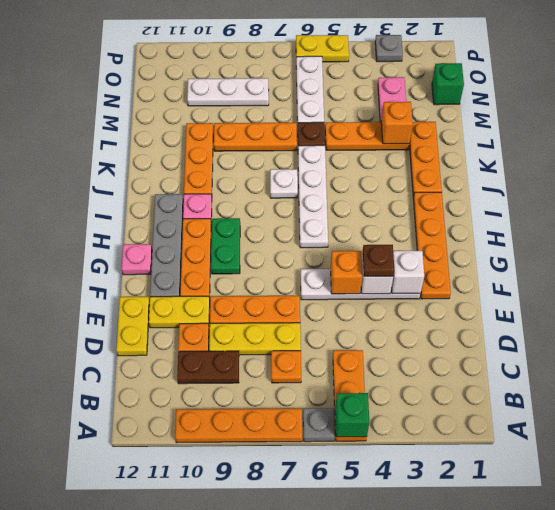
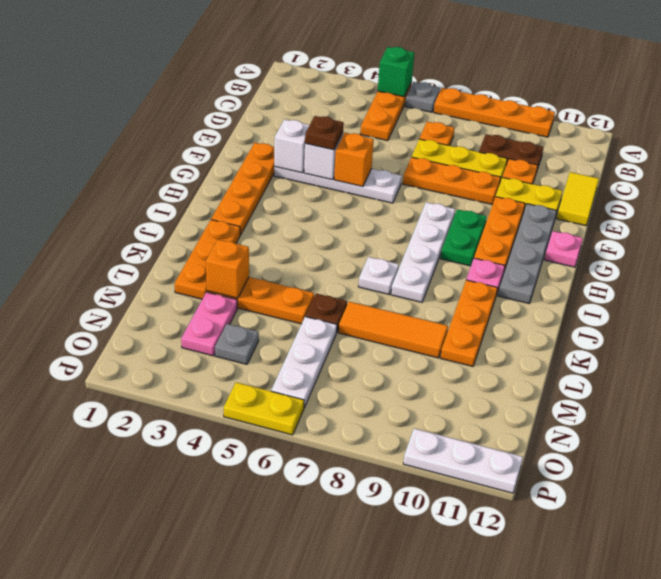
yellow 1x2 plate [116,297,150,356] -> yellow 1x2 tile [557,172,599,226]
white 1x4 plate [298,145,328,248] -> white 1x4 plate moved to [391,202,455,302]
orange 1x3 plate [214,123,297,151] -> orange 1x3 tile [339,302,448,358]
green 1x1 brick [432,63,464,105] -> none
white 1x3 plate [187,78,269,106] -> white 1x3 plate moved to [403,428,523,493]
grey 1x1 plate [375,35,403,62] -> grey 1x1 plate moved to [215,324,259,364]

